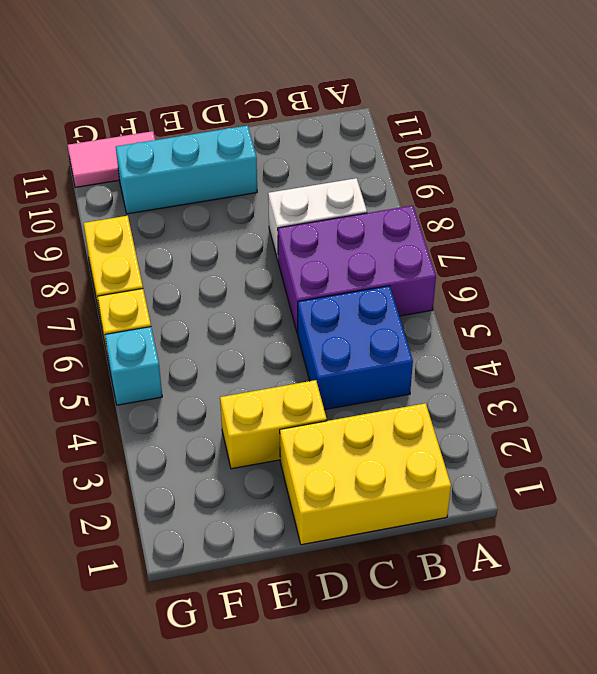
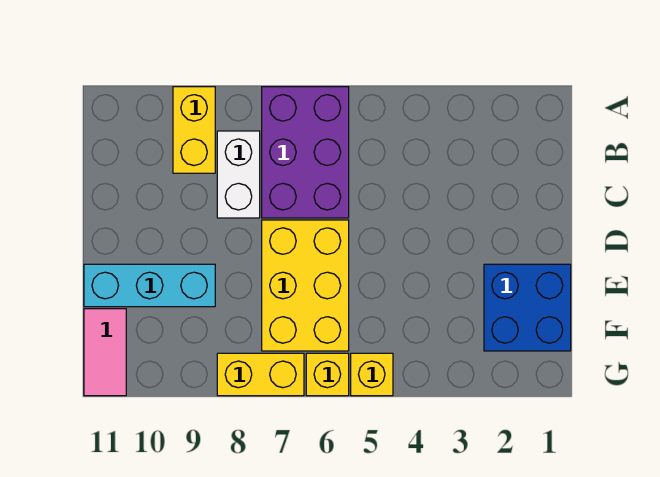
yellow 2x3 brick [280,403,451,545] -> yellow 2x3 brick moved to [262,220,349,351]
blue 2x2 brick [298,286,413,410] -> blue 2x2 brick moved to [484,264,571,351]
yellow 1x2 brick [220,380,327,469] -> yellow 1x2 brick moved to [173,87,215,173]
cyan 1x3 brick [116,125,257,214] -> cyan 1x3 brick turned to [84,264,215,307]
cyan 1x1 brick [105,327,162,405] -> yellow 1x1 brick [351,353,393,396]

